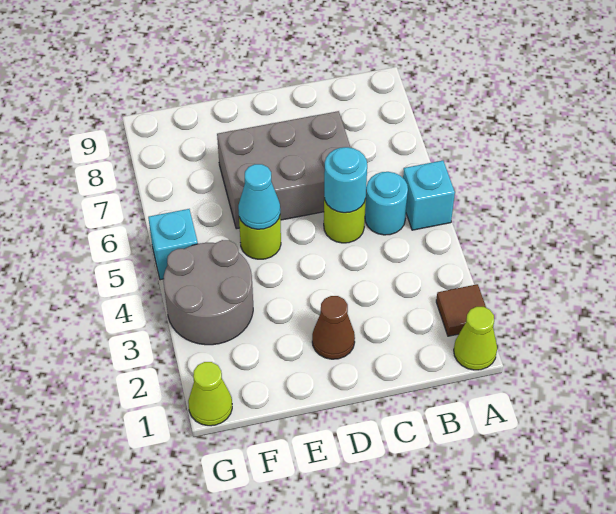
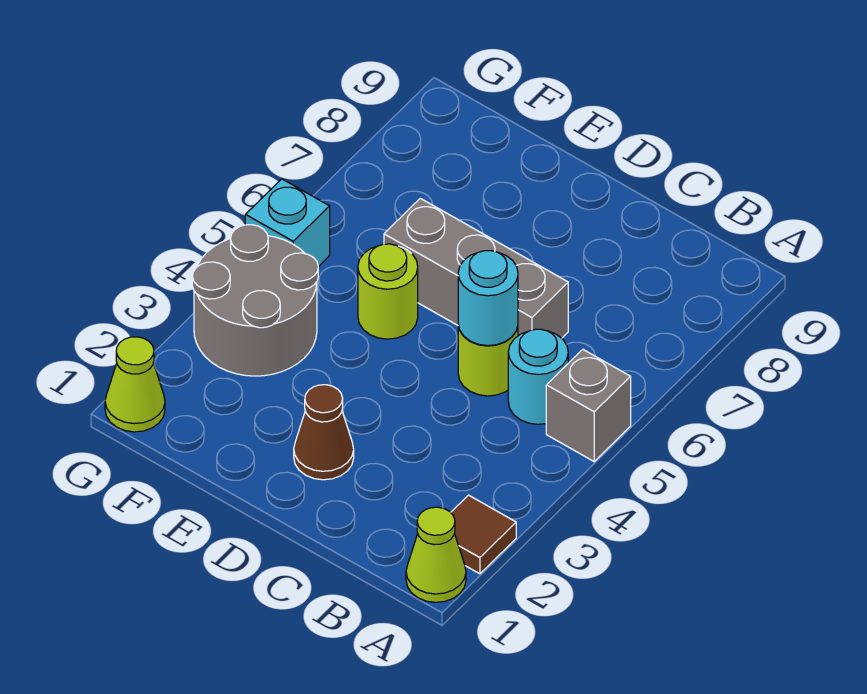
cyan 1x1 brick [403,161,455,230] -> grey 1x1 brick [546,350,631,461]
grey 2x3 brick [217,111,351,229] -> grey 1x3 brick [384,198,568,338]
cyan 1x1 cone [238,164,280,229] -> none

